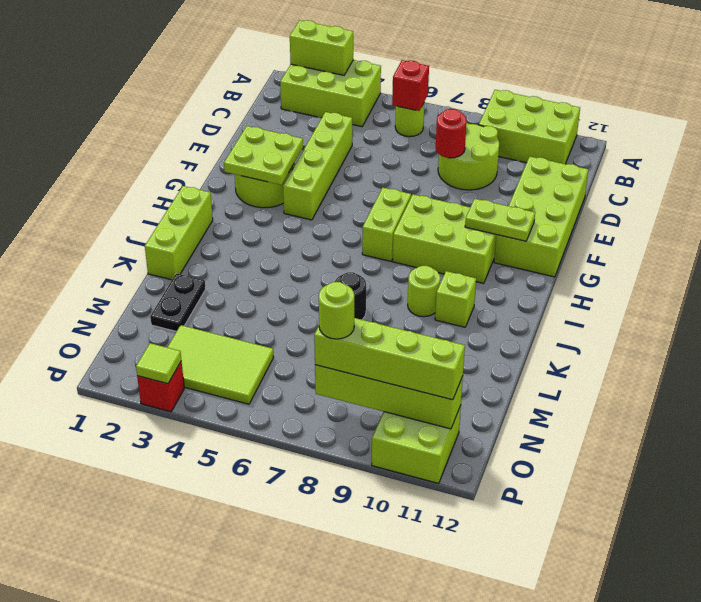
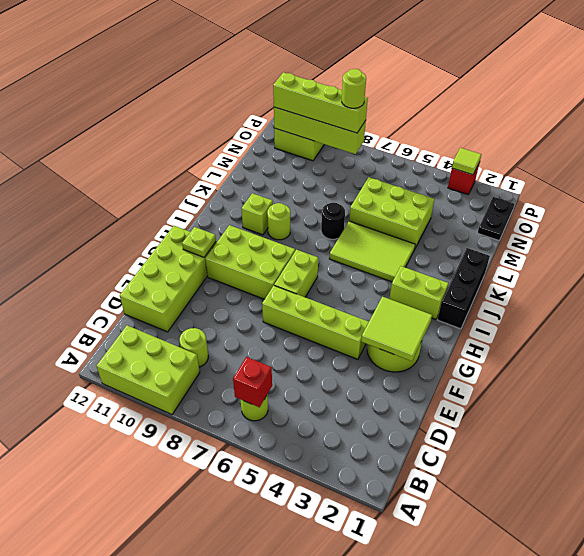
lime 2x3 brick [280,60,381,127] -> lime 2x3 brick moved to [349,177,434,248]
lime 1x2 brick [290,20,353,75] -> lime 1x2 brick moved to [389,266,449,319]
lime 2x2 round brick [438,123,499,190] -> lime 1x1 round brick [180,328,208,367]
lime 1x4 brick [283,112,352,220] -> lime 1x4 brick turned to [262,286,369,359]
red 1x1 round brick [436,109,467,158] -> none
lime 2x2 plate [224,126,303,185] -> lime 2x2 tile [361,297,432,361]
lime 1x2 plate [465,199,535,241] -> lime 1x1 plate [182,227,216,257]
lime 1x3 brick [145,186,213,280] -> black 1x3 brick [437,248,490,329]
black 1x2 plate [150,273,206,331] -> black 1x2 plate moved to [478,197,514,240]
lime 2x3 tile [167,325,274,404] -> lime 2x3 tile moved to [329,221,415,282]

